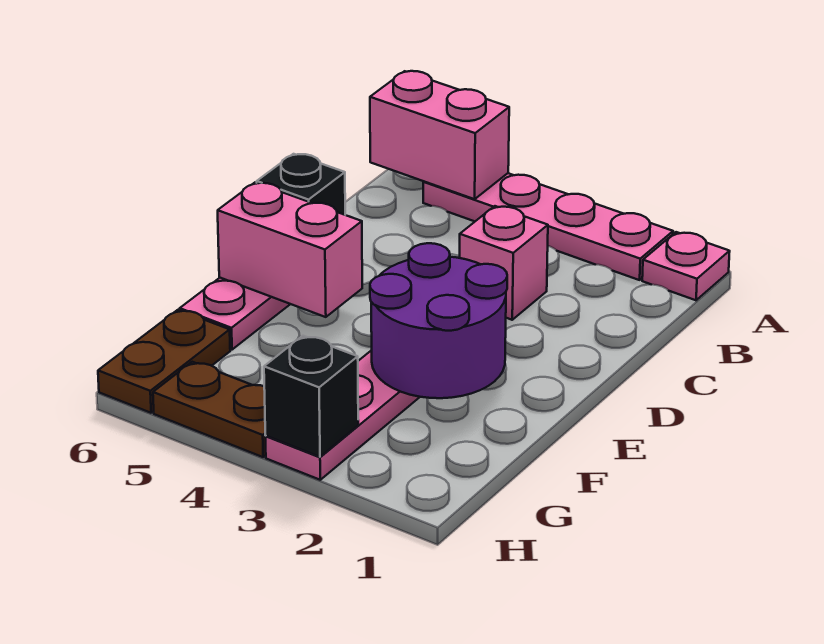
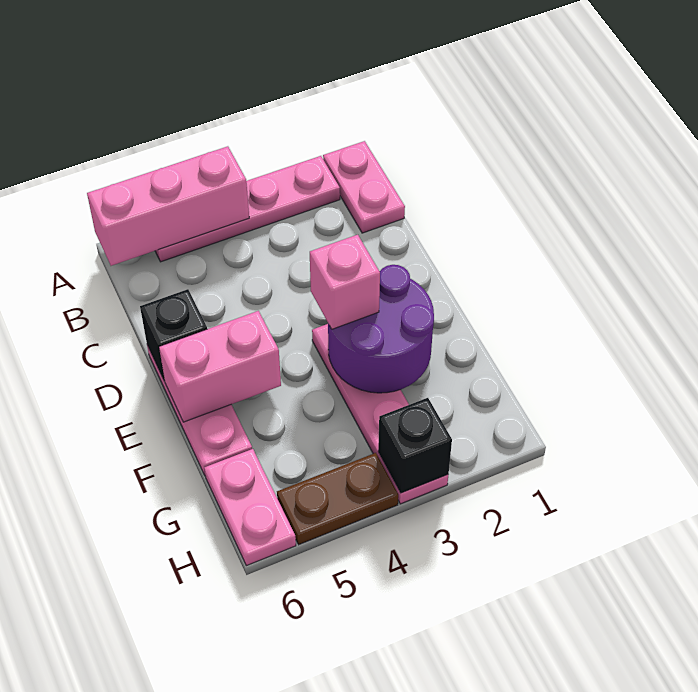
pink 1x1 plate [642,232,730,300] -> pink 1x2 plate [323,141,405,233]
pink 1x2 brick [370,71,509,199] -> pink 1x3 brick [87,146,249,266]
pink 1x1 brick [460,206,548,320] -> pink 1x1 brick moved to [310,235,380,329]
brown 1x2 plate [98,310,230,413] -> pink 1x2 plate [204,449,296,566]

